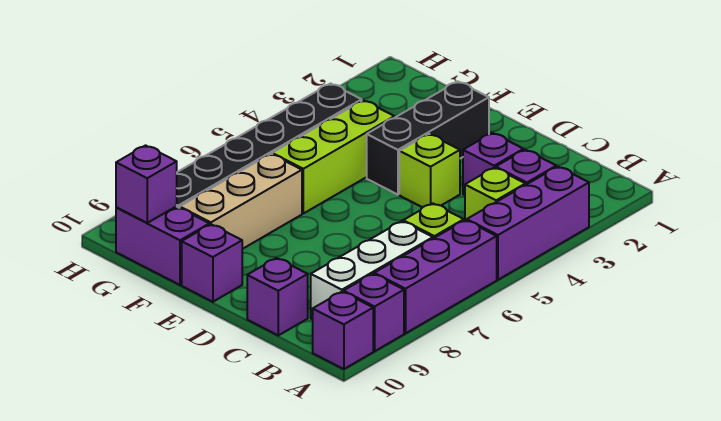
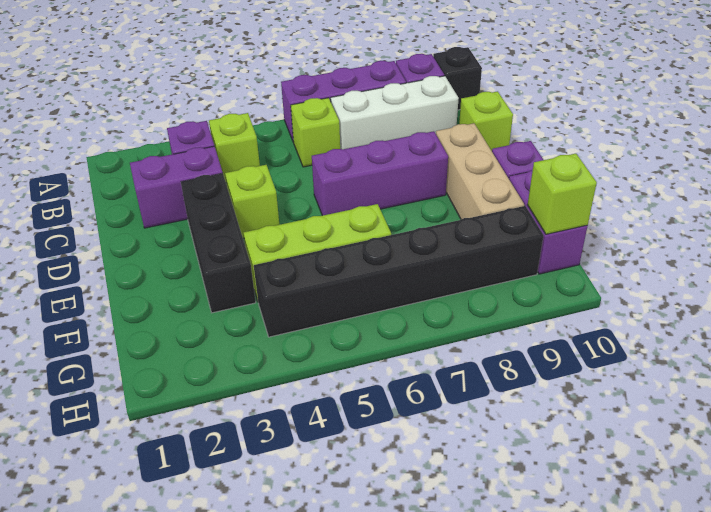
purple 1x3 brick [467,167,589,280] -> purple 1x3 brick moved to [312,131,448,216]
purple 1x1 brick [313,292,373,369] -> black 1x1 brick [433,47,482,110]
purple 1x1 brick [463,133,524,195] -> purple 1x2 brick [130,146,223,228]
purple 1x1 brick [247,258,308,335] -> lime 1x1 brick [459,91,513,151]
black 1x3 brick [367,81,489,195] -> black 1x3 brick turned to [181,173,256,313]
tan 1x3 brick [180,154,302,249] -> tan 1x3 brick turned to [436,123,524,219]
purple 1x1 brick [116,145,177,223] -> lime 1x1 brick [528,154,597,234]

